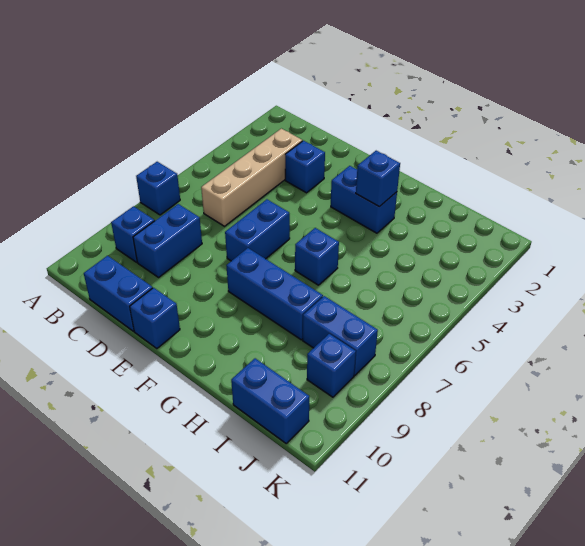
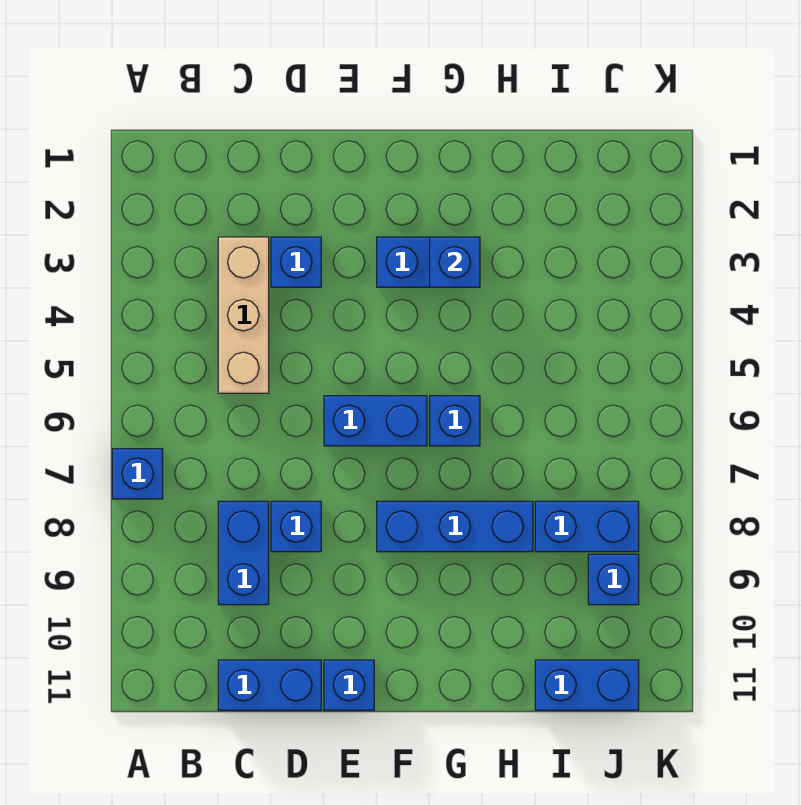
blue 1x1 brick [111,206,154,262] -> blue 1x1 brick moved to [271,501,321,552]
tan 1x4 brick [201,129,302,226] -> tan 1x3 brick [218,237,269,393]
blue 1x2 brick [225,199,290,261] -> blue 1x2 brick turned to [324,396,427,446]

